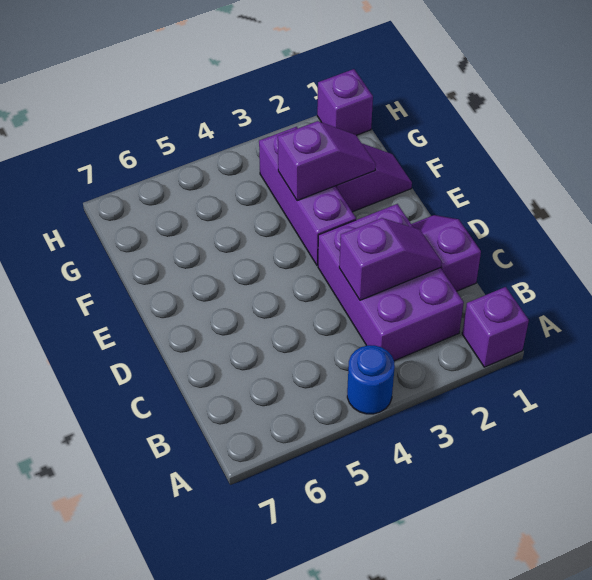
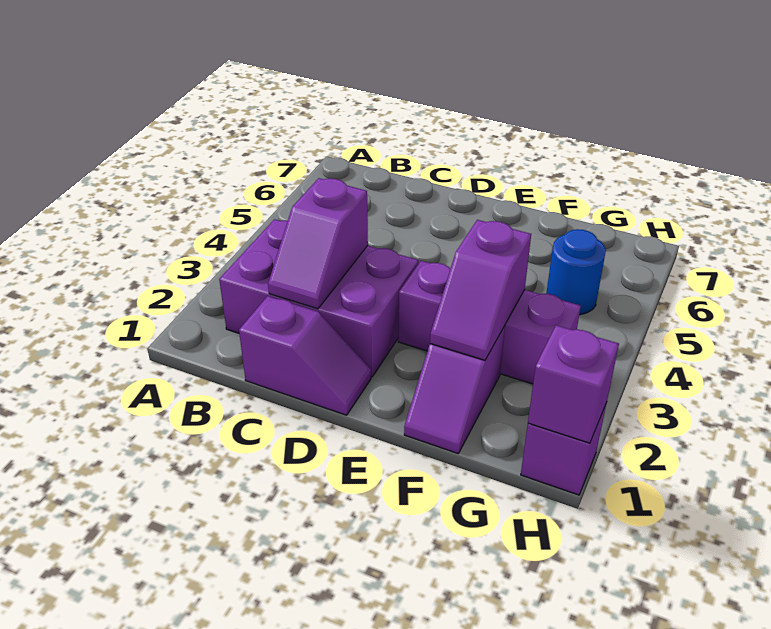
purple 1x1 brick [462,287,529,367] -> purple 1x1 brick moved to [528,325,619,443]
blue 1x1 round brick [347,345,395,414] -> blue 1x1 round brick moved to [546,229,606,315]

